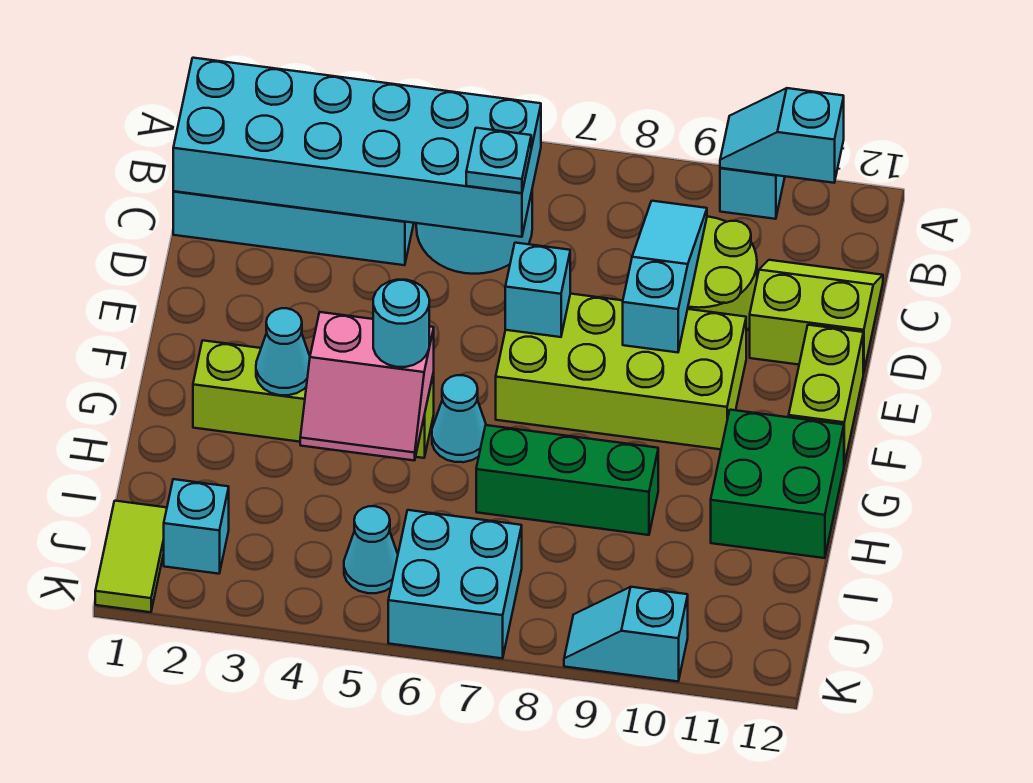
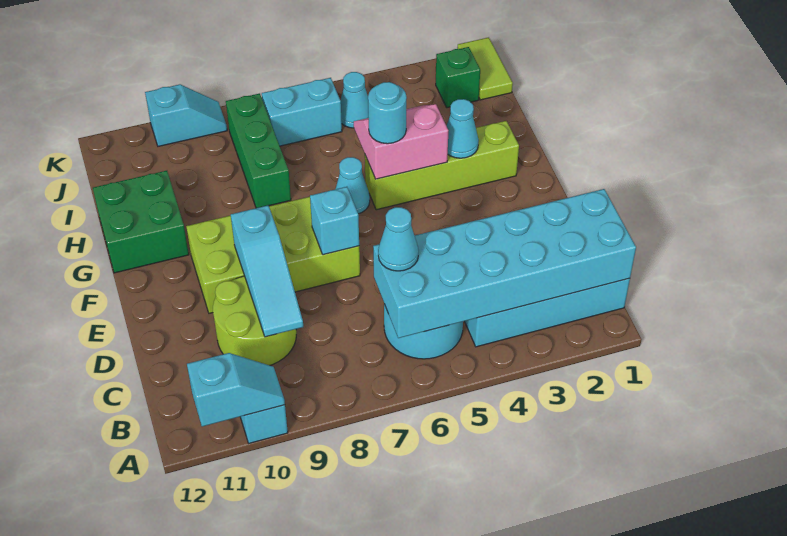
cyan 1x1 plate [466,128,531,193] -> cyan 1x1 cone [378,207,419,271]
lime 2x2 slope [750,260,883,373] -> none
lime 1x2 brick [789,325,863,465] -> none
green 1x3 brick [476,425,658,535] -> green 1x3 brick turned to [226,93,291,208]
cyan 1x1 brick [164,479,229,574] -> green 1x1 brick [436,47,480,108]
cyan 2x2 brick [388,510,522,658] -> cyan 1x2 brick [262,78,342,146]

